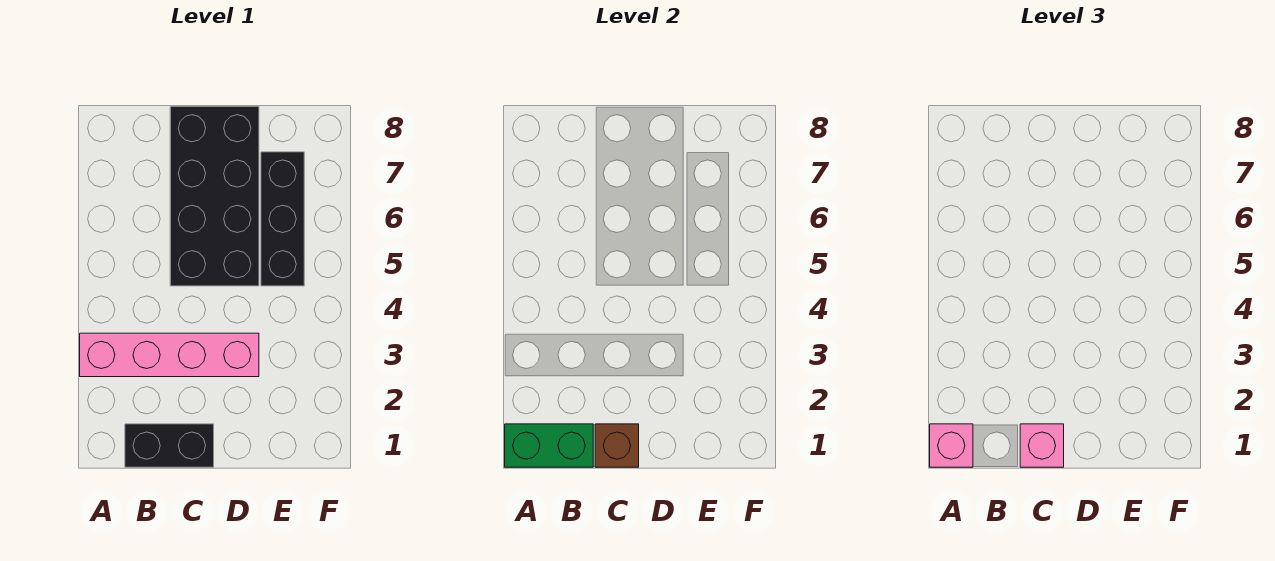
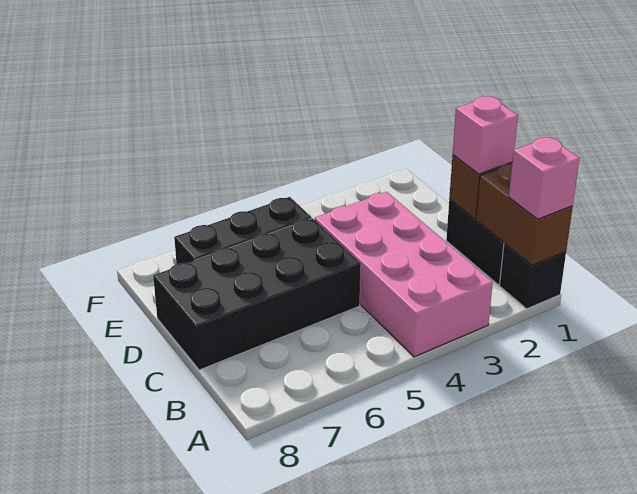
none -> black 1x1 brick [499,243,566,309]
green 1x2 brick [505,424,593,467] -> brown 1x2 brick [476,164,573,265]
pink 1x4 brick [80,333,259,377] -> pink 2x4 brick [315,192,493,357]

